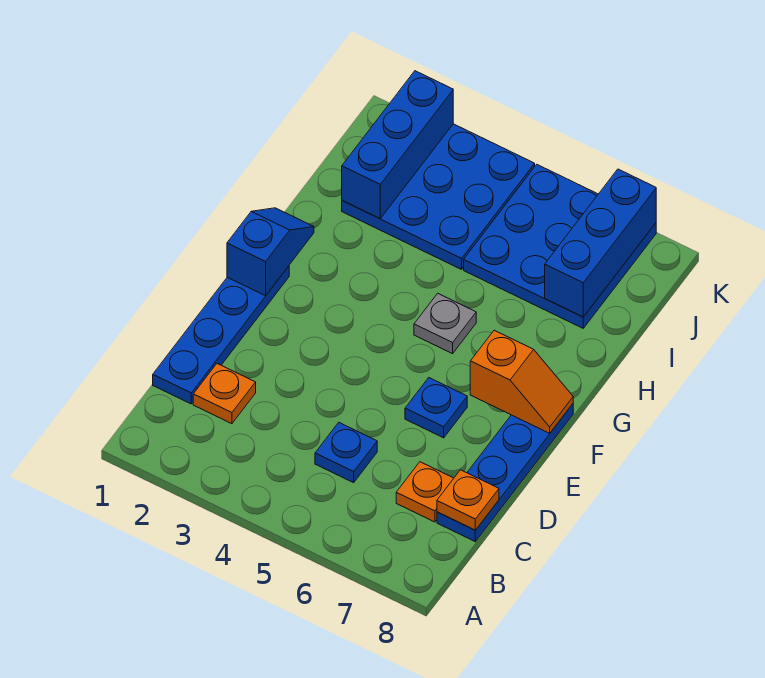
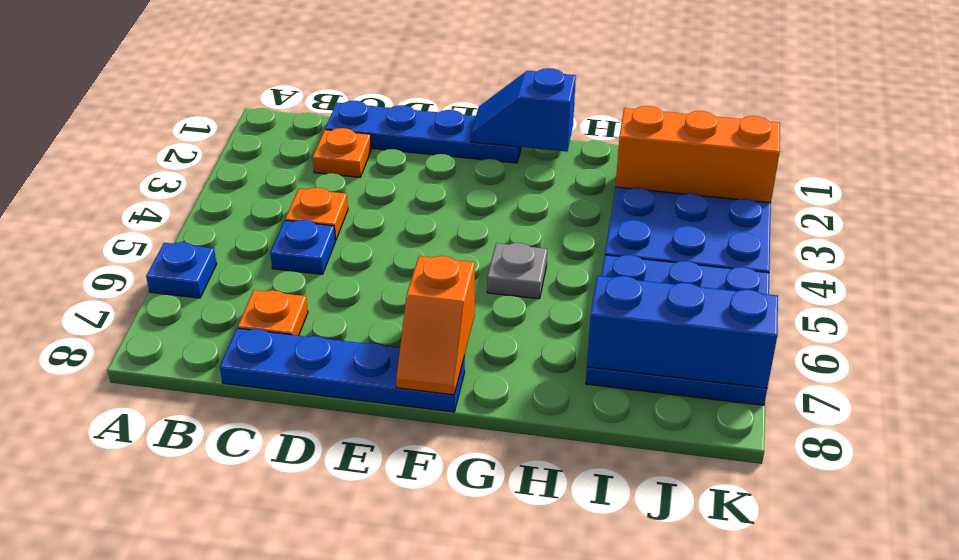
orange 1x1 plate [437,470,499,530] -> orange 1x1 plate moved to [285,188,348,240]
blue 1x1 plate [405,378,467,438] -> blue 1x1 plate moved to [146,242,216,298]
blue 1x2 slope [227,208,314,296] -> blue 1x2 slope turned to [471,68,576,152]
blue 1x3 brick [342,71,453,219] -> orange 1x3 brick [616,106,780,203]

